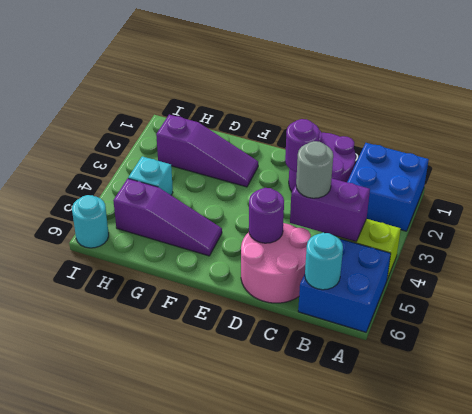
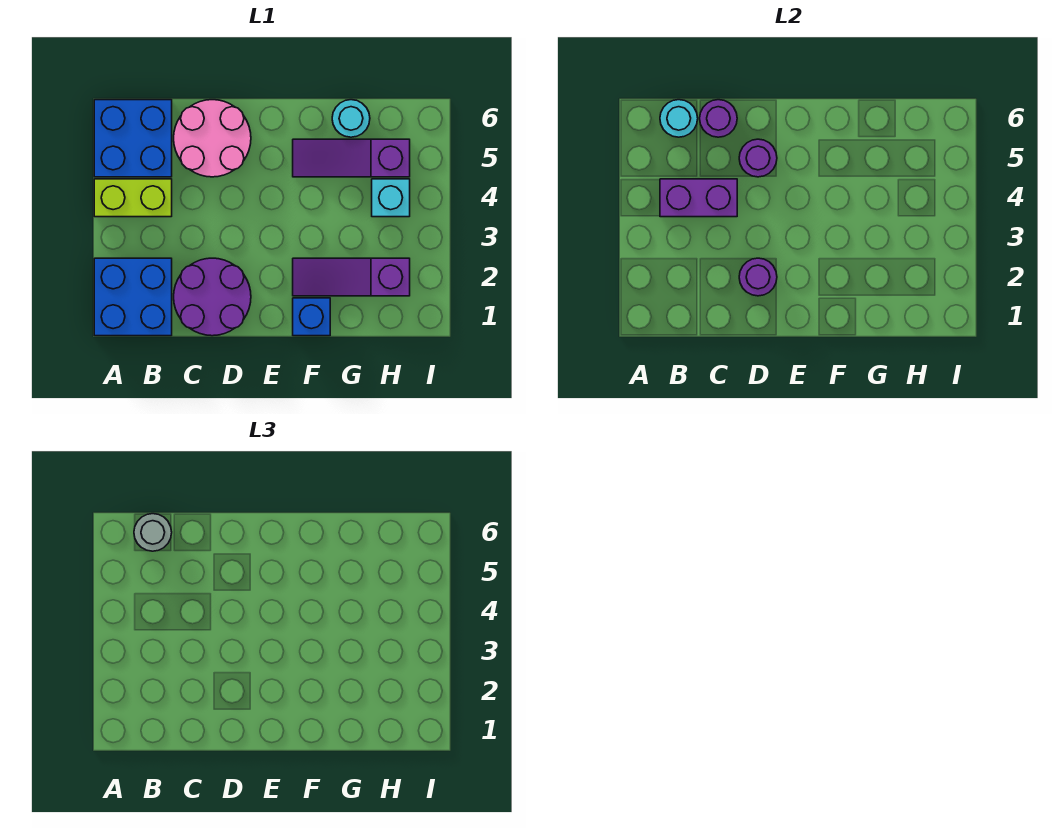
grey 1x1 round brick [296,141,333,198] -> grey 1x1 round brick moved to [134,514,172,551]
none -> purple 1x1 round brick [700,100,737,137]
none -> blue 1x1 brick [293,298,330,336]
cyan 1x1 round brick [72,195,109,248] -> cyan 1x1 round brick moved to [332,100,370,137]

